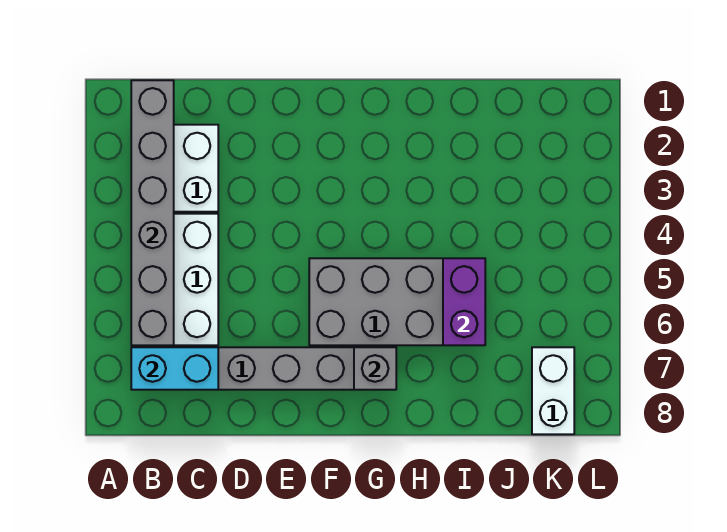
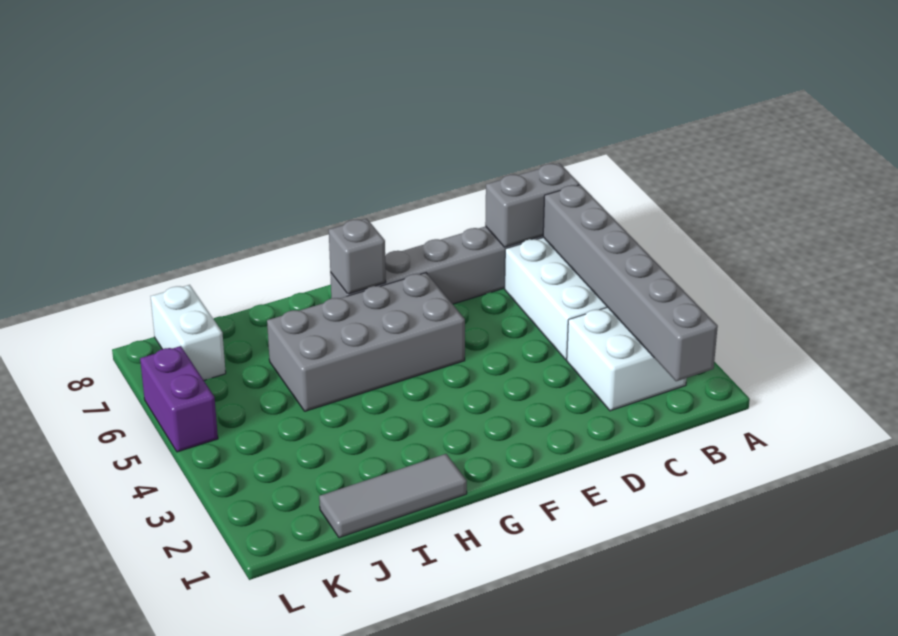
cyan 1x2 brick [131,347,218,390] -> grey 1x2 brick [485,163,580,247]
none -> grey 1x3 tile [319,454,467,538]
purple 1x2 brick [443,258,485,345] -> purple 1x2 brick moved to [140,346,218,452]

